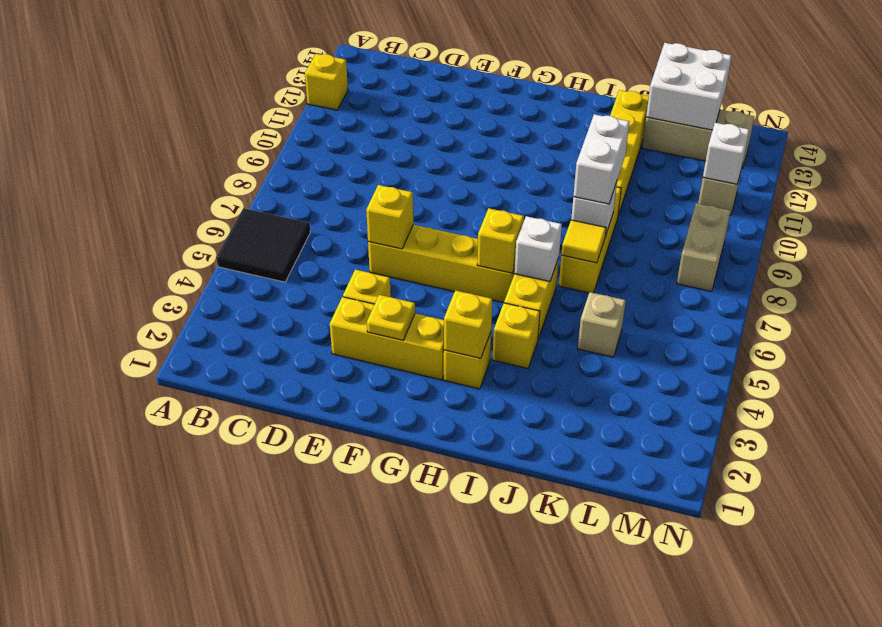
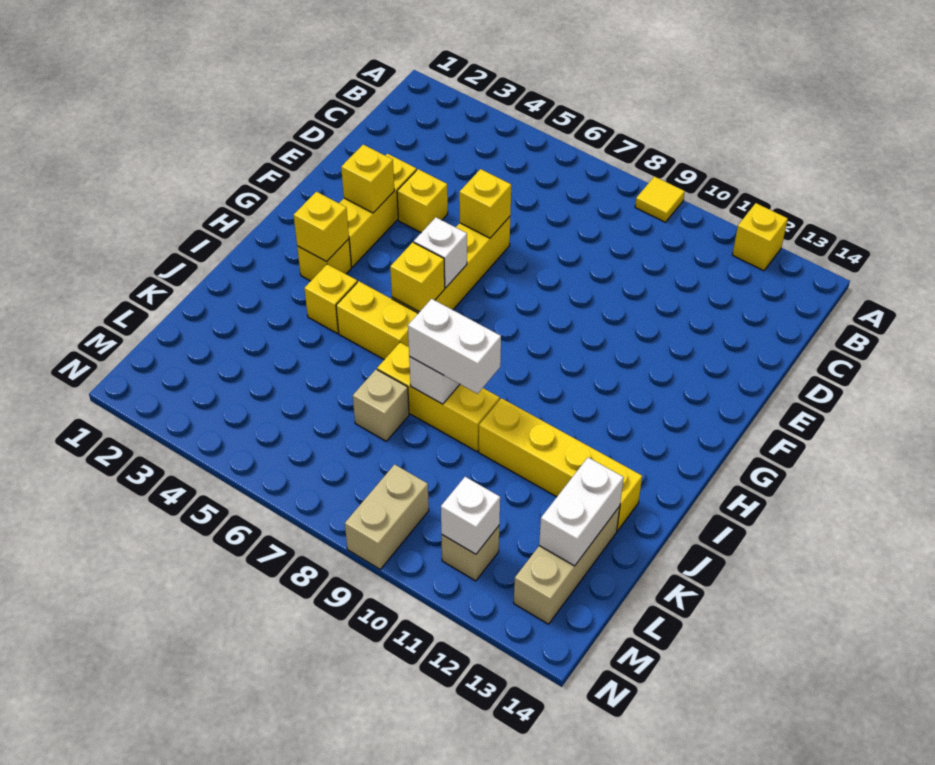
black 2x2 tile [216,208,310,282] -> none
yellow 1x1 plate [367,295,415,340] -> yellow 1x1 brick [341,145,394,213]
white 1x1 brick [515,216,562,281] -> white 1x1 brick moved to [414,217,467,288]
yellow 1x1 tile [561,220,606,263] -> yellow 1x1 tile moved to [635,177,685,222]
tan 1x1 brick [578,292,626,357] -> tan 1x1 brick moved to [353,369,409,441]
white 2x2 brick [646,43,732,130] -> white 1x2 brick [539,458,624,566]
tan 1x2 brick [677,203,730,291] -> tan 1x2 brick turned to [345,464,429,569]

